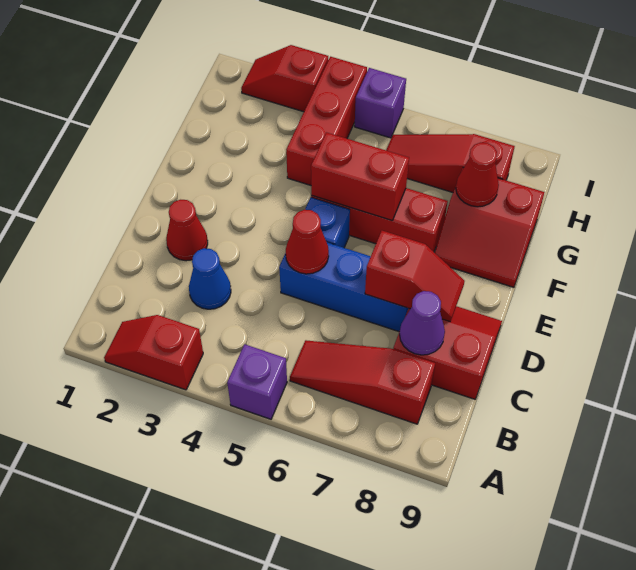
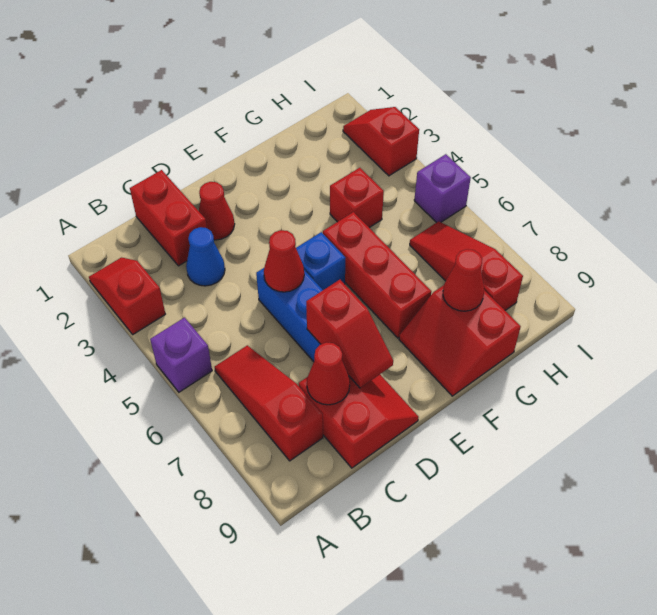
purple 1x1 cone [400,291,445,355] -> red 1x1 cone [307,342,350,405]
red 1x2 brick [311,132,409,221] -> red 1x2 brick moved to [130,170,207,266]
red 1x3 brick [286,57,367,185] -> red 1x1 brick [330,168,384,228]

